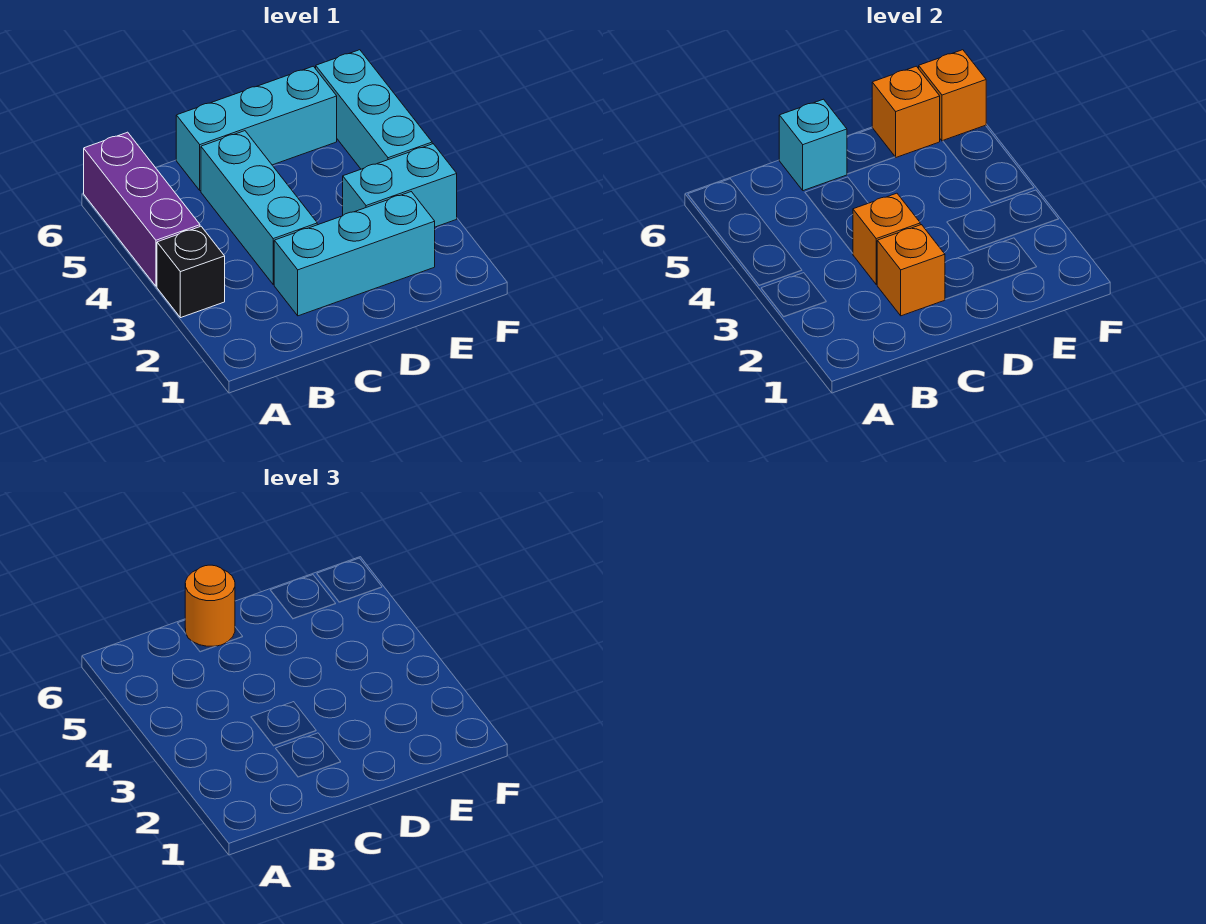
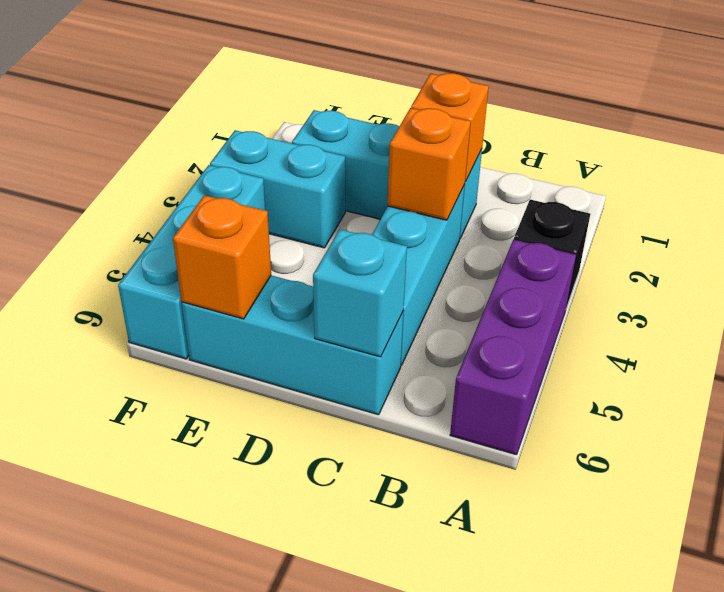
orange 1x1 round brick [185,565,235,646] -> none
orange 1x1 brick [919,50,986,141] -> none

